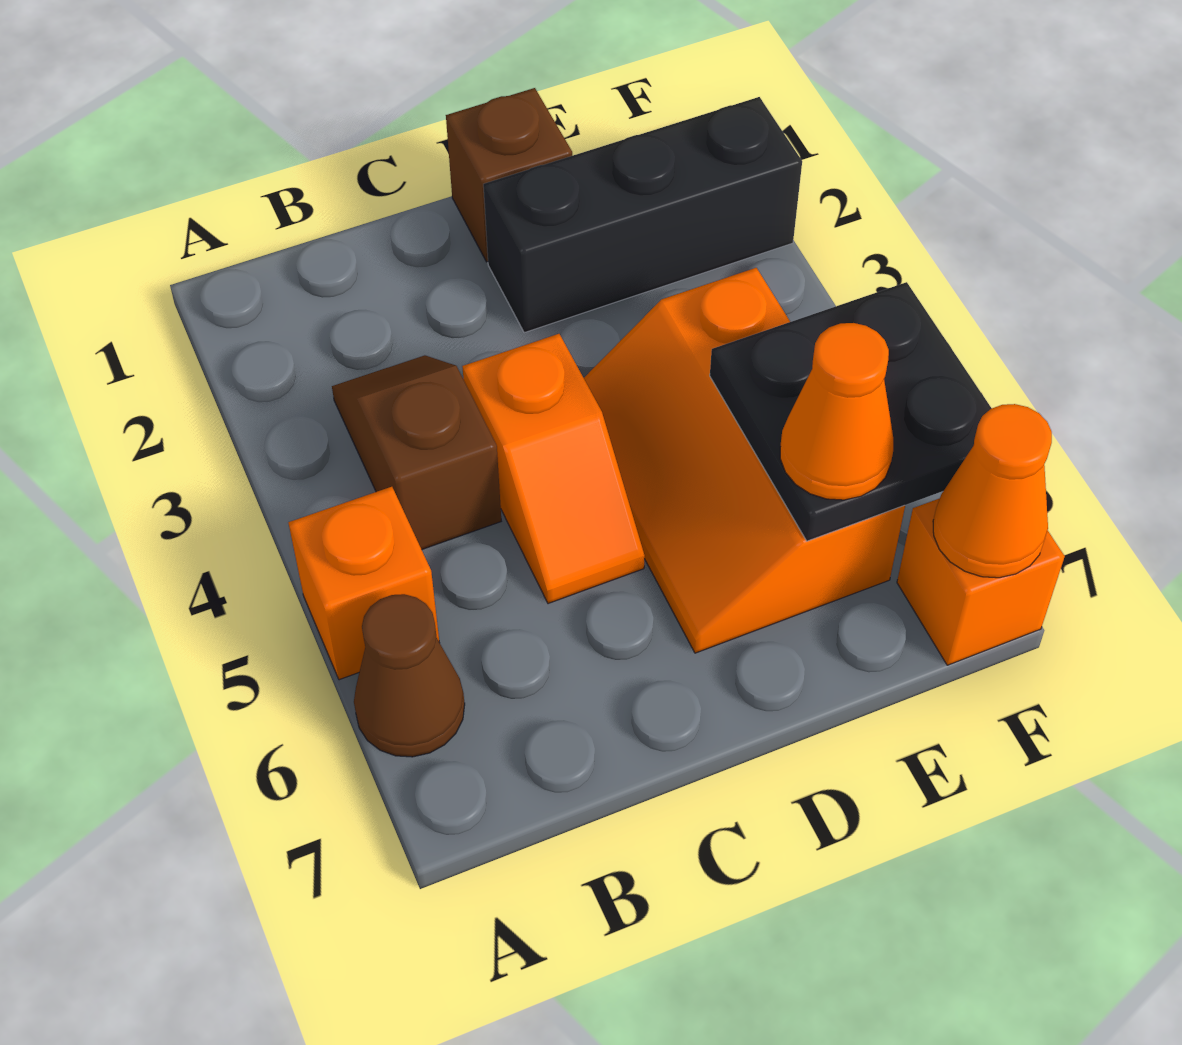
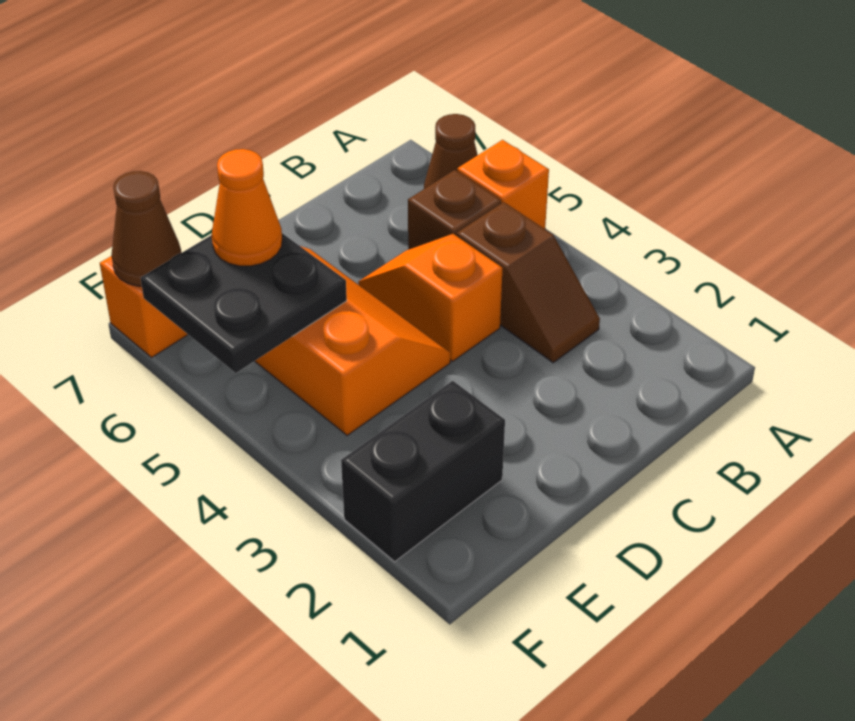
brown 1x1 brick [446,88,572,262] -> brown 1x1 brick moved to [408,170,501,250]
black 1x3 brick [483,97,802,333] -> black 1x2 brick [341,381,505,562]
orange 1x1 cone [933,404,1052,578] -> brown 1x1 cone [111,171,181,286]

